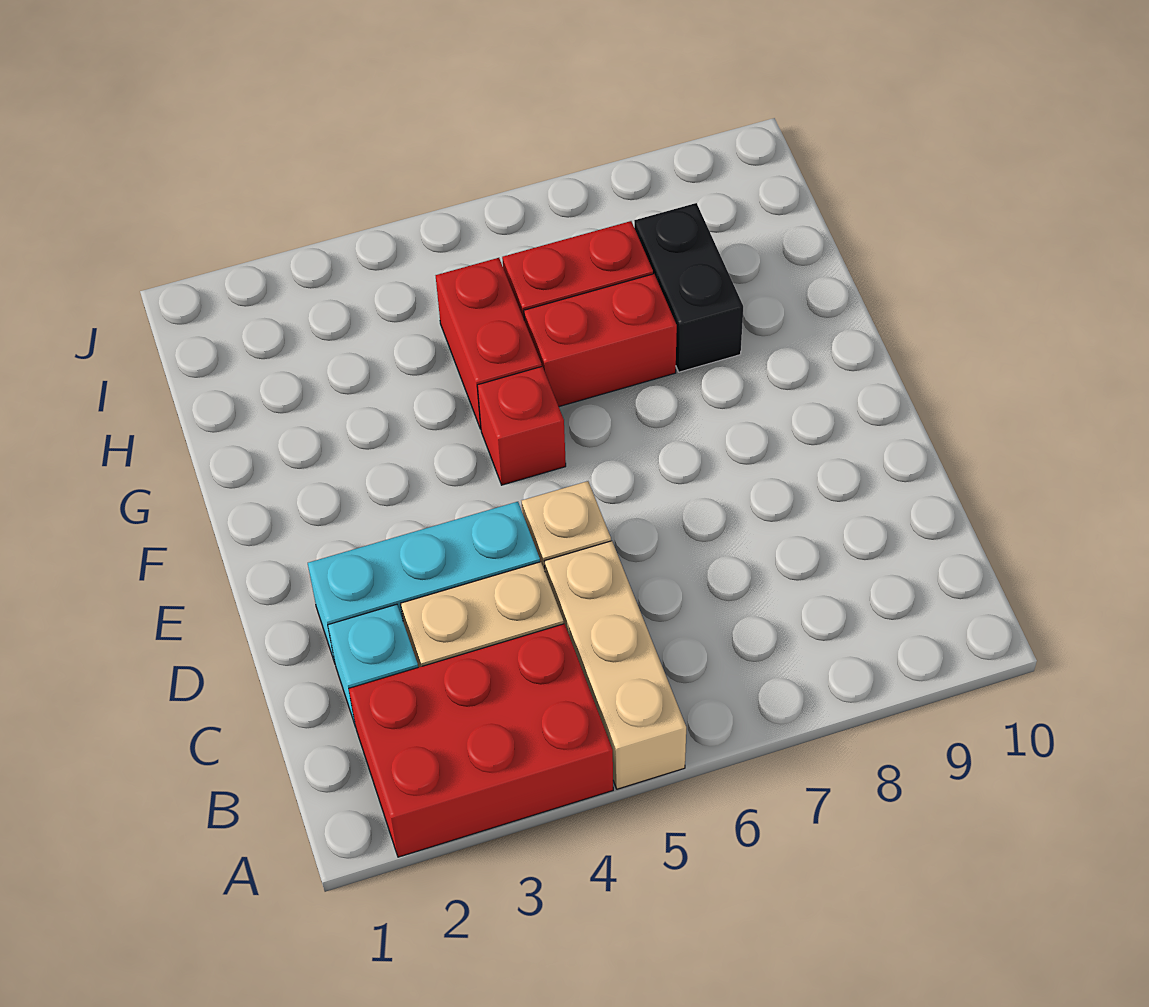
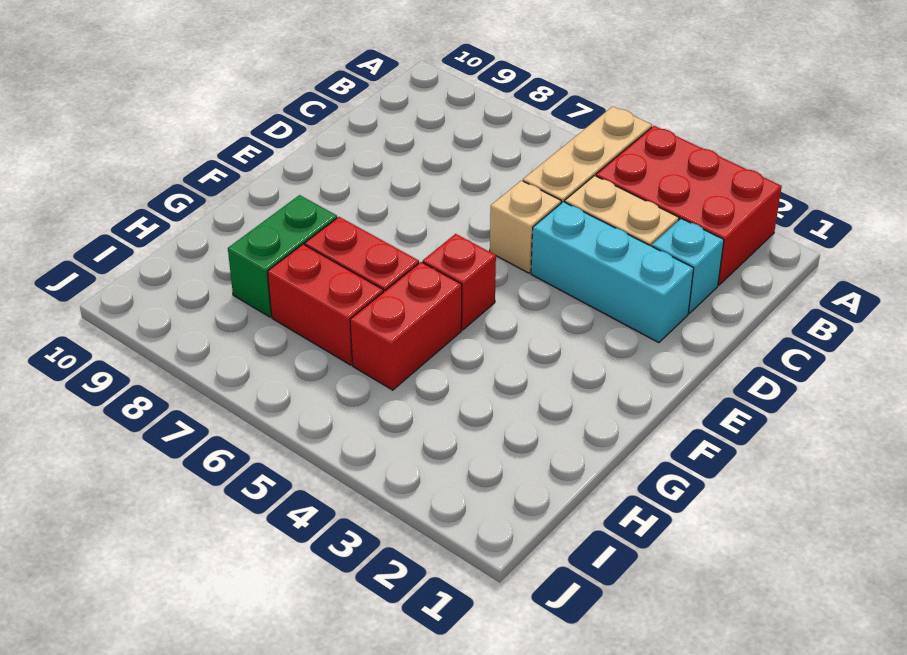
black 1x2 brick [634,203,743,372] -> green 1x2 brick [228,195,337,317]

